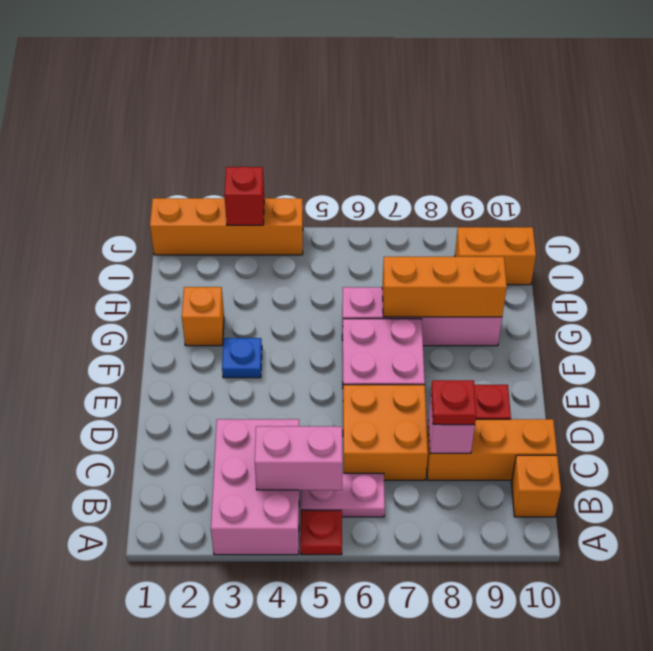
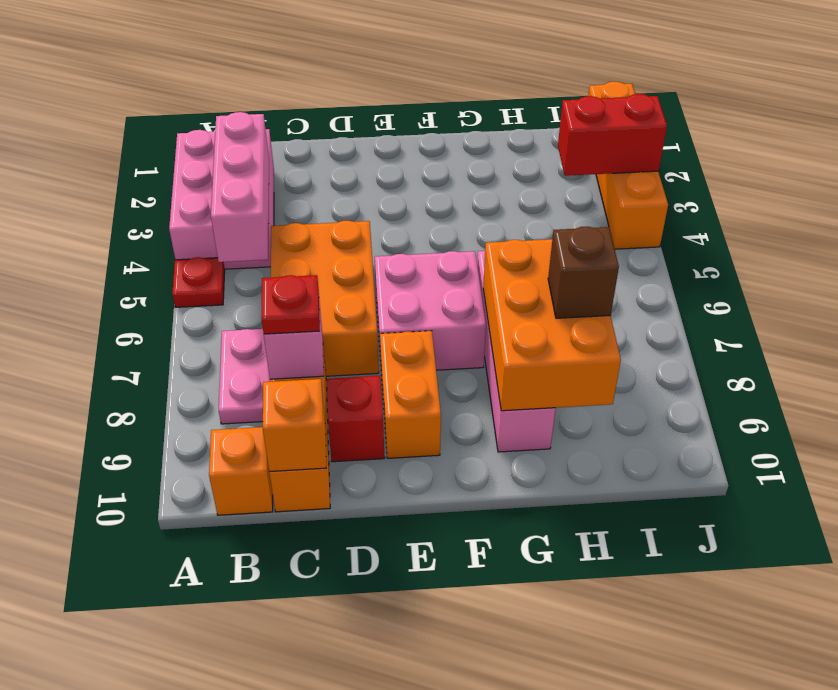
pink 2x3 brick [211,419,299,555] -> pink 2x3 brick turned to [169,129,274,269]
pink 1x2 brick [255,426,343,490] -> pink 1x3 brick [211,112,269,262]
pink 1x2 plate [301,473,385,517] -> pink 1x2 plate moved to [219,329,270,424]
orange 2x2 brick [343,385,428,480] -> orange 2x3 brick [271,221,379,376]
blue 1x1 plate [222,338,262,378] -> none
orange 1x1 brick [182,287,224,346] -> orange 1x1 brick moved to [263,379,326,472]
orange 1x3 brick [382,257,507,317] -> orange 2x3 brick [483,239,621,411]
none -> brown 1x1 brick [548,227,619,318]
orange 1x2 brick [455,227,536,285] -> orange 1x2 brick moved to [380,331,441,458]
red 1x1 brick [224,166,264,225] -> red 1x2 brick [558,94,667,176]

